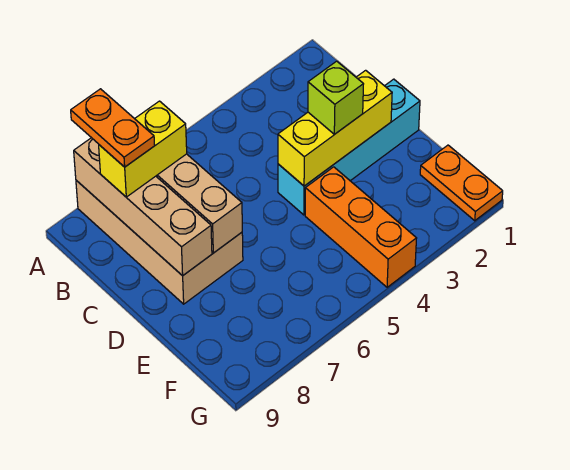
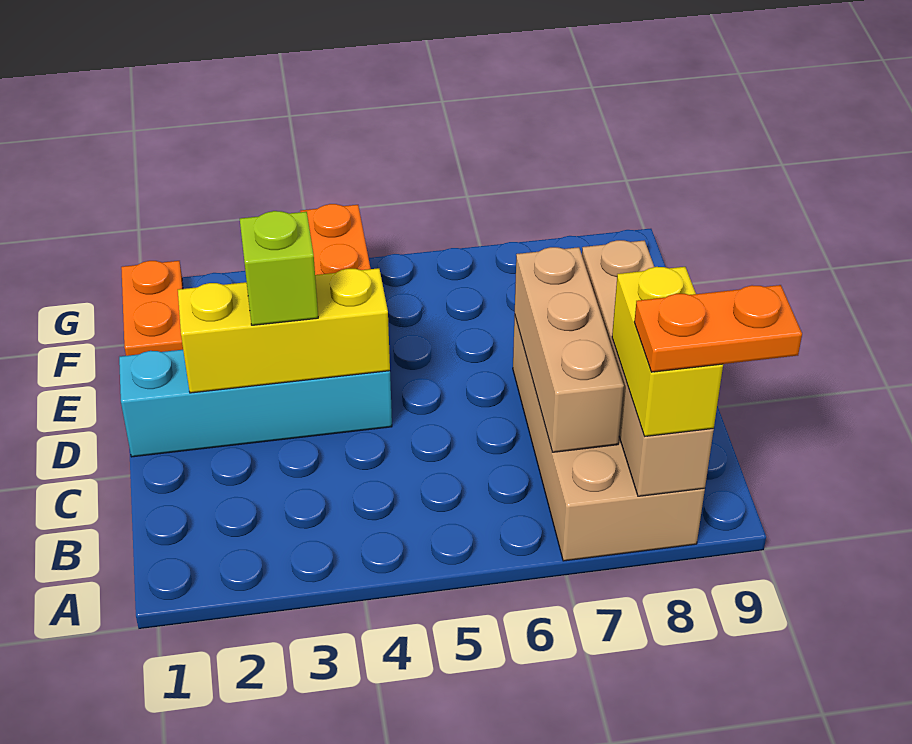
orange 1x2 plate [71,89,155,167] -> orange 1x2 plate turned to [634,285,802,372]
yellow 1x2 brick [99,101,187,197] -> yellow 1x2 brick turned to [612,267,723,437]

